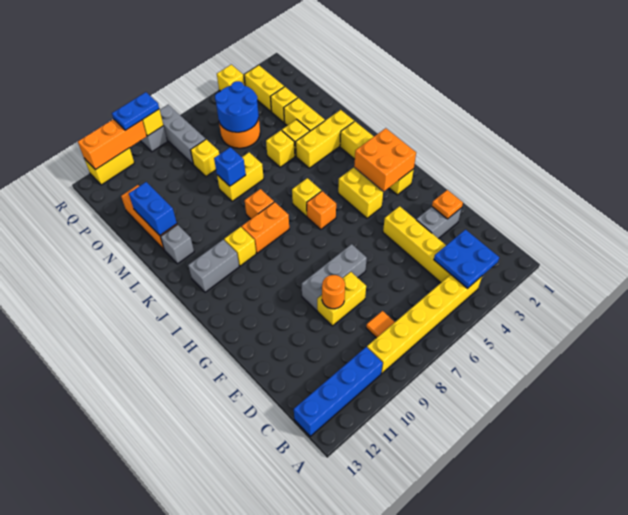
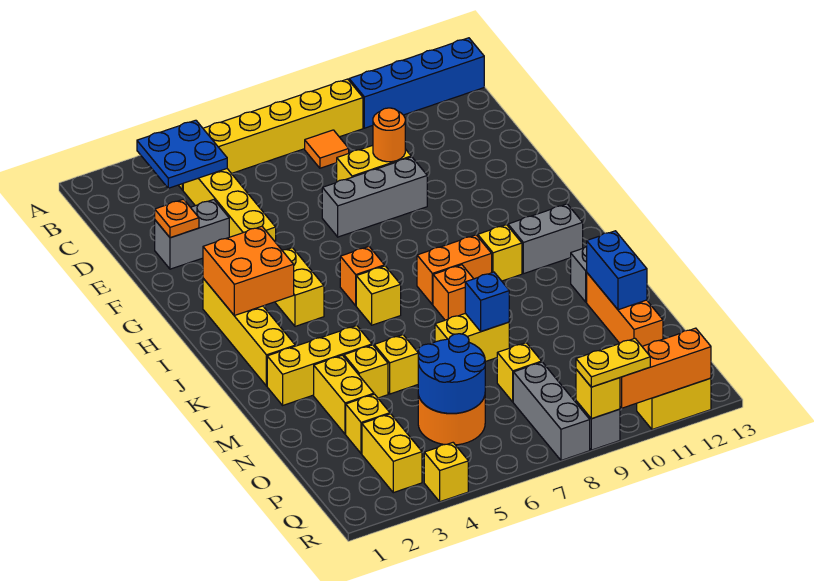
blue 1x2 plate [112,92,159,130] -> yellow 1x2 plate [576,338,650,387]

